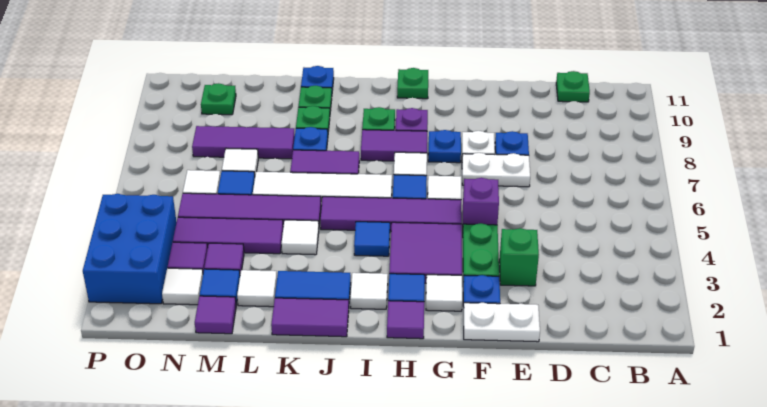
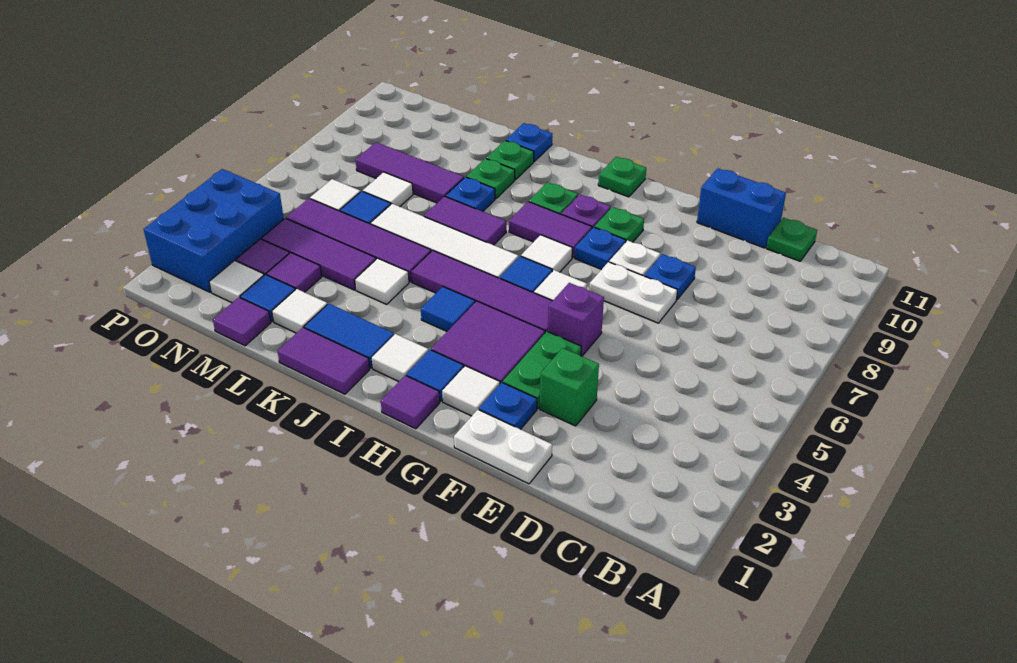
none -> blue 1x2 brick [697,168,786,248]
green 1x1 plate [201,83,236,115] -> green 1x1 plate moved to [594,207,644,242]

